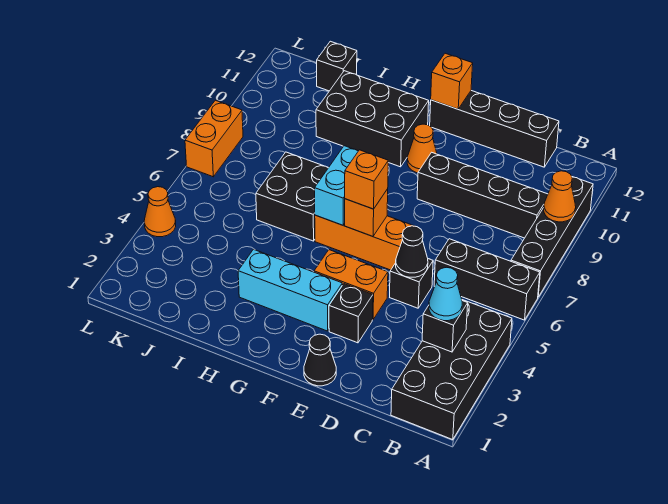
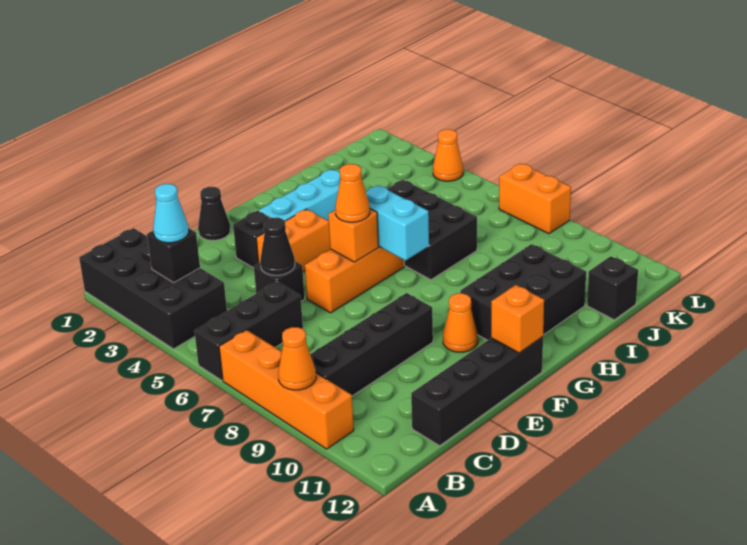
black 1x4 brick [511,177,593,297] -> orange 1x4 brick [219,330,354,449]
orange 1x1 brick [345,150,388,209] -> orange 1x1 cone [335,164,370,222]
black 2x2 brick [256,152,328,241] -> black 2x3 brick [388,180,477,280]

